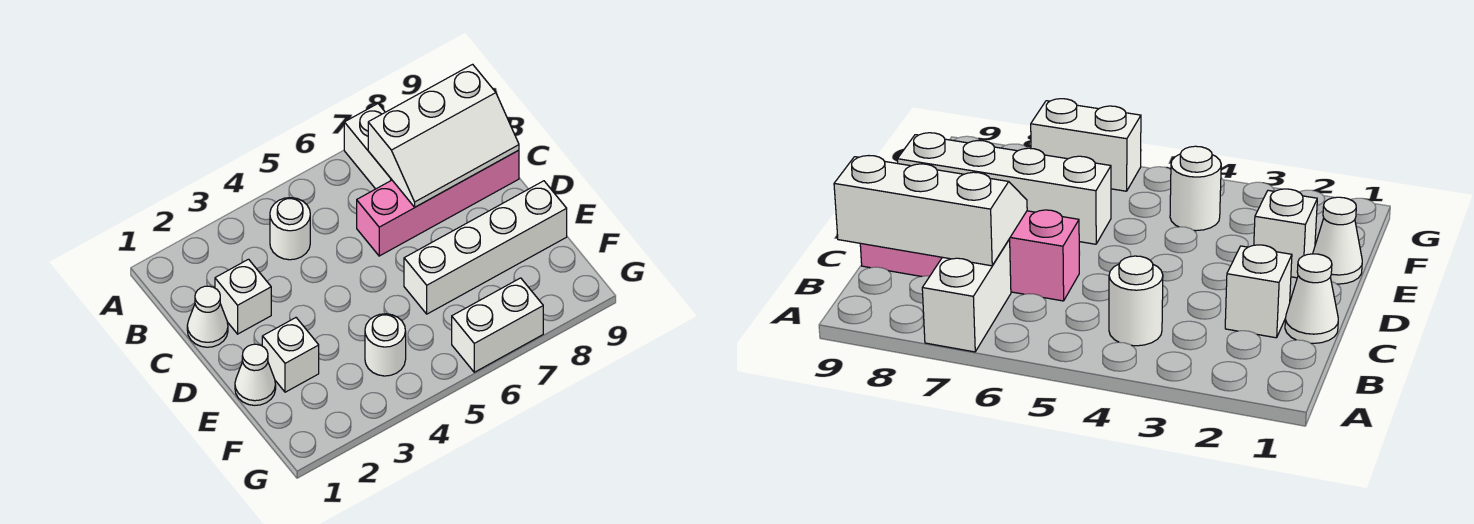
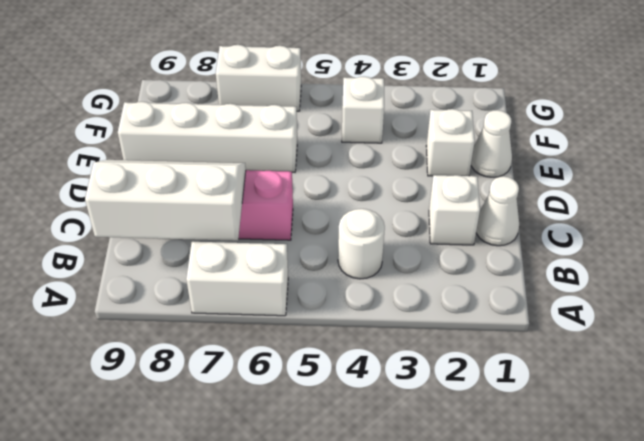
white 1x2 brick [344,104,392,189] -> white 1x2 brick turned to [186,242,288,316]
white 1x1 round brick [365,314,406,376] -> white 1x1 brick [342,77,384,143]

